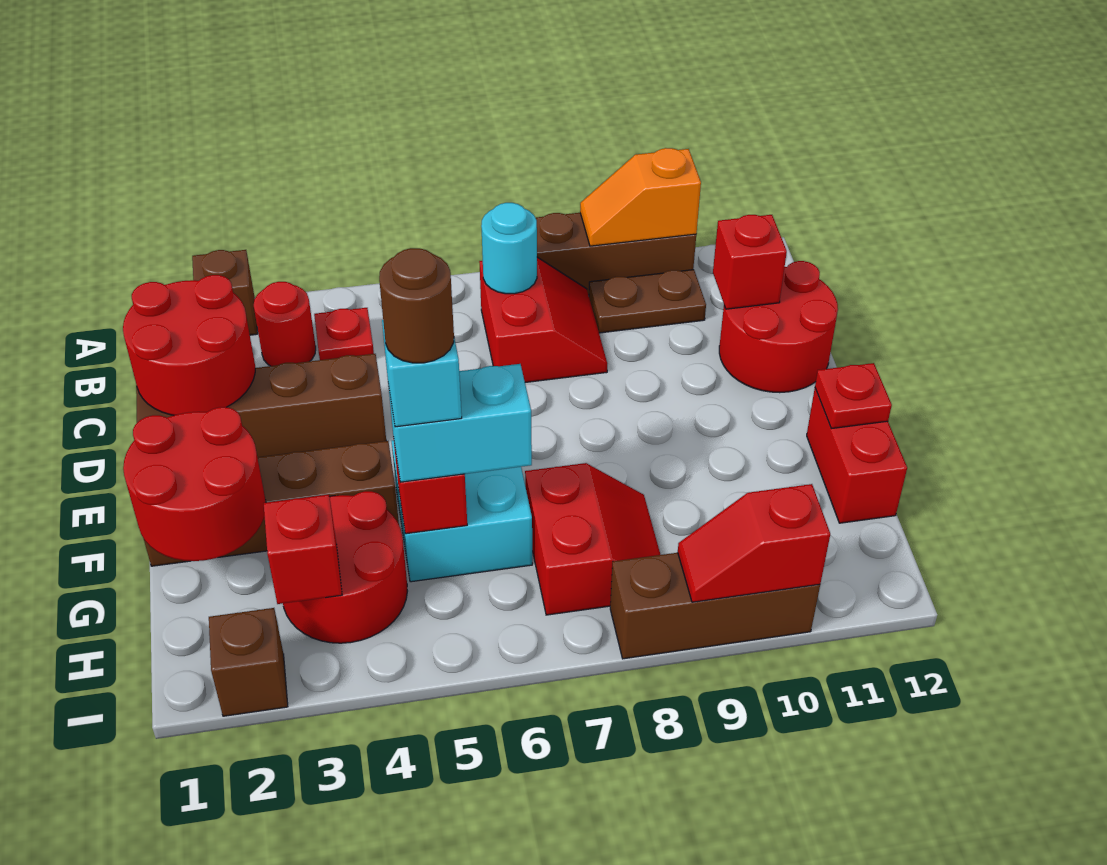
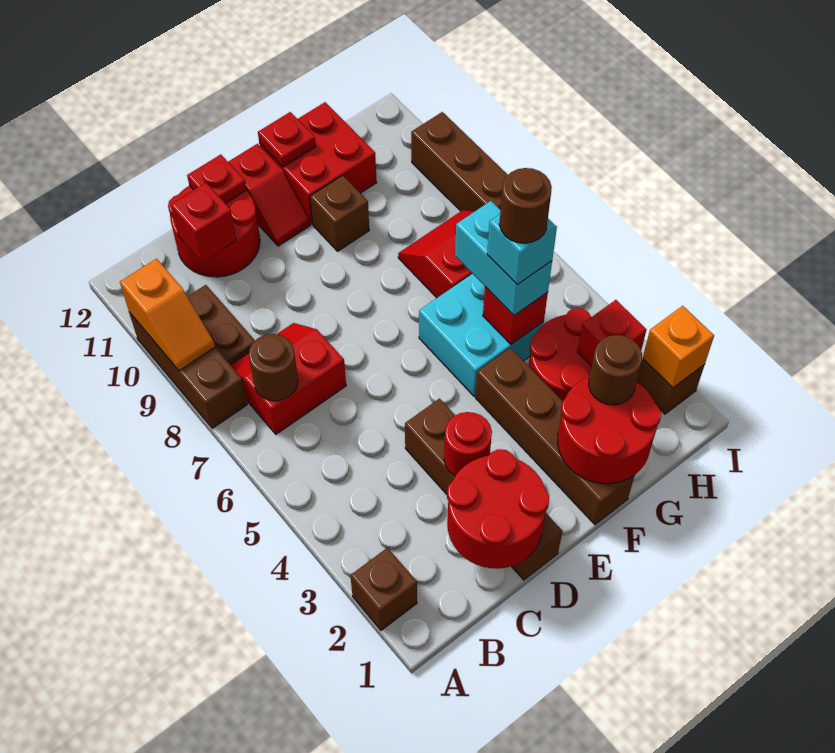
red 1x1 round brick [254,282,316,366] -> red 1x1 round brick moved to [444,412,492,476]
red 1x1 plate [314,308,374,360] -> red 1x1 plate moved to [187,155,247,203]
cyan 1x1 round brick [481,203,537,294] -> brown 1x1 round brick [249,334,298,401]
none -> brown 1x1 brick [310,175,369,251]
red 1x2 brick [807,388,907,523] -> red 2x2 brick [259,102,376,224]
none -> brown 1x1 round brick [589,335,642,405]
none -> orange 1x1 brick [643,306,714,388]
red 1x2 slope [678,484,830,602] -> red 1x2 slope moved to [228,144,310,246]

